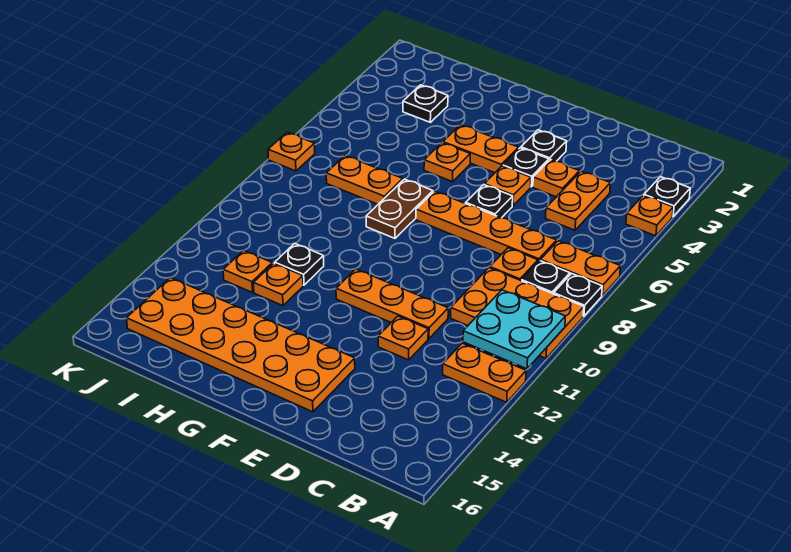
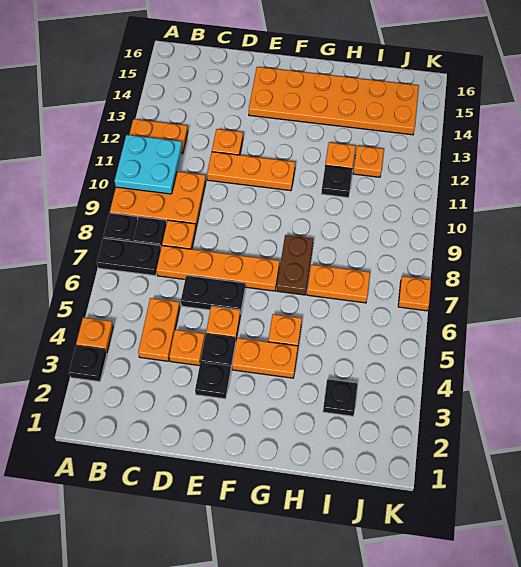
orange 1x2 plate [540,241,620,296] -> black 1x2 plate [97,238,161,276]
black 1x1 plate [466,185,513,218] -> black 1x2 plate [181,275,245,314]

